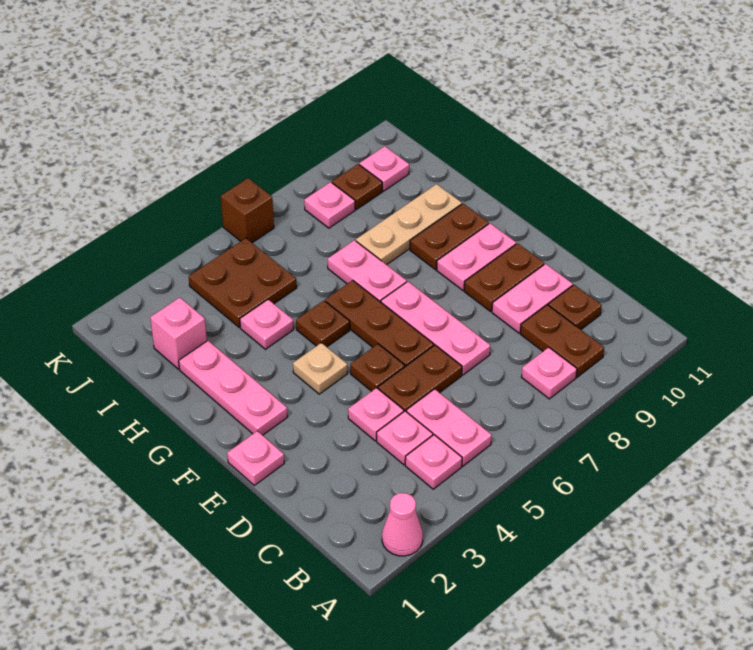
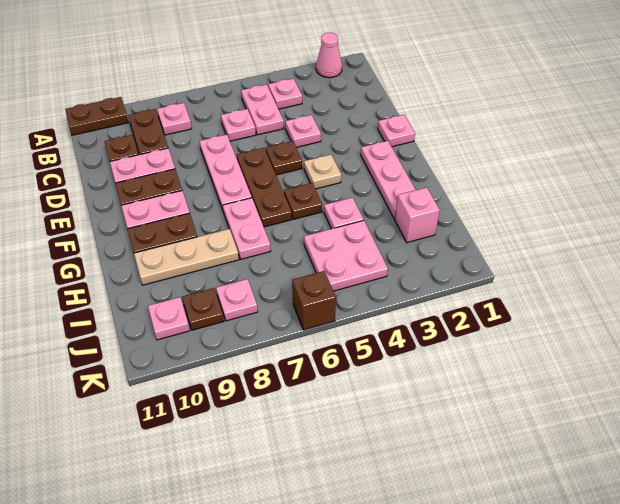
pink 1x1 plate [377,411,433,465] -> pink 1x1 plate moved to [221,109,256,141]
brown 1x2 plate [378,345,462,412] -> brown 1x2 plate moved to [65,97,128,135]
brown 2x2 plate [189,238,297,327] -> pink 2x2 plate [304,221,388,291]

